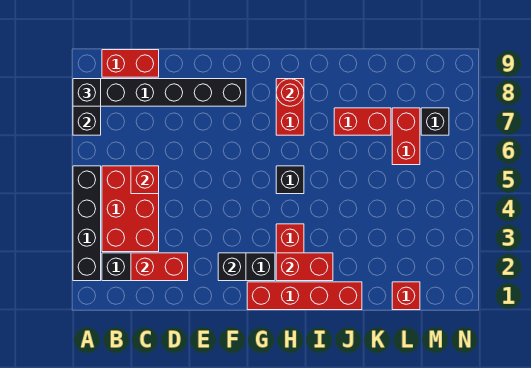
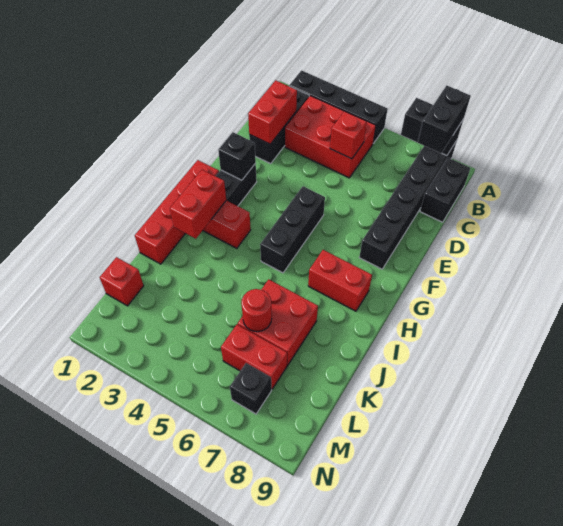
black 1x1 brick [73,79,101,106] -> black 1x2 brick [417,86,471,153]
red 1x2 brick [102,50,159,77] -> black 1x2 brick [420,158,470,222]
black 1x1 brick [276,166,304,194] -> black 1x3 brick [260,186,325,273]
red 1x1 round brick [276,79,304,106] -> red 1x1 round brick moved to [241,289,272,332]
red 1x2 brick [334,108,391,135] -> red 2x2 brick [238,279,318,365]

